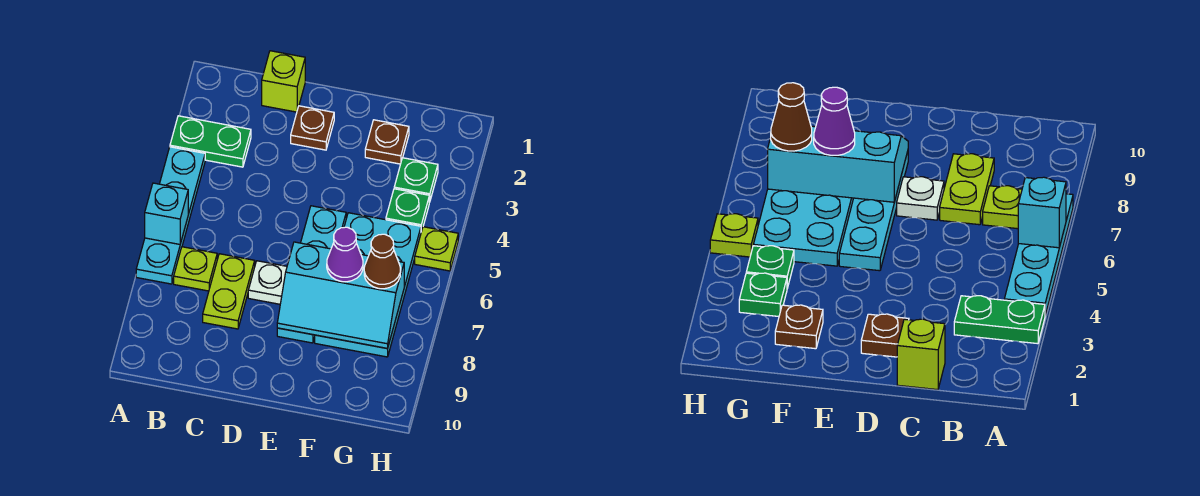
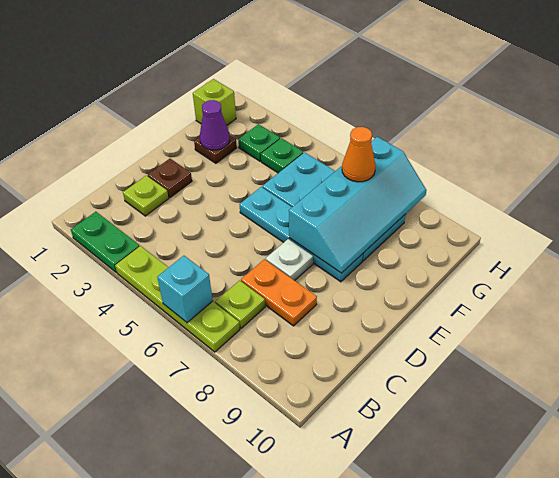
green 1x2 plate [170,116,251,167] -> green 1x2 plate turned to [71,212,140,273]
cyan 1x4 plate [136,147,205,284] -> lime 1x4 plate [115,246,240,352]
lime 1x1 brick [262,51,305,112] -> lime 1x1 brick moved to [193,79,236,126]
lime 1x2 plate [203,254,255,329] -> orange 1x2 plate [241,259,317,326]
cyan 2x3 slope [277,242,404,348] -> cyan 2x4 slope [289,137,426,273]
purple 1x1 cone [327,227,363,282] -> purple 1x1 cone moved to [200,100,230,150]
brown 1x1 cone [364,234,401,289] -> orange 1x1 cone [342,127,376,182]
lime 1x1 plate [415,227,458,271] -> lime 1x1 plate moved to [123,176,169,216]

